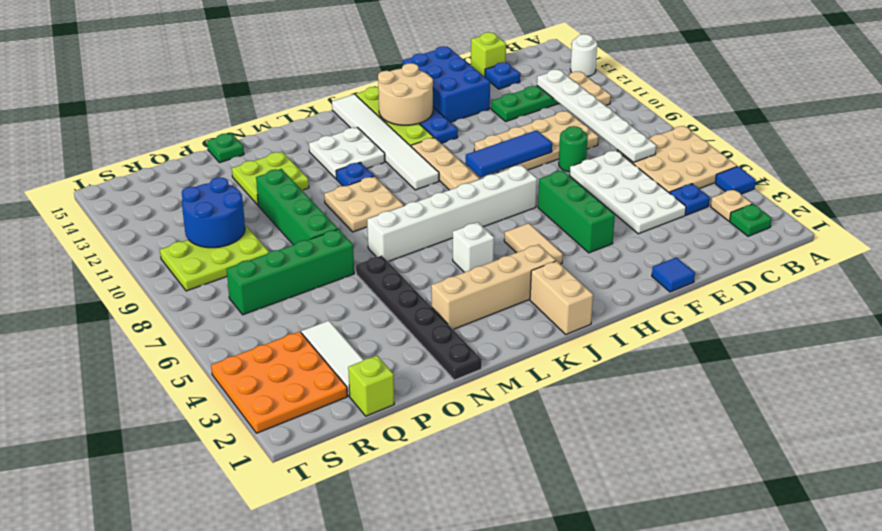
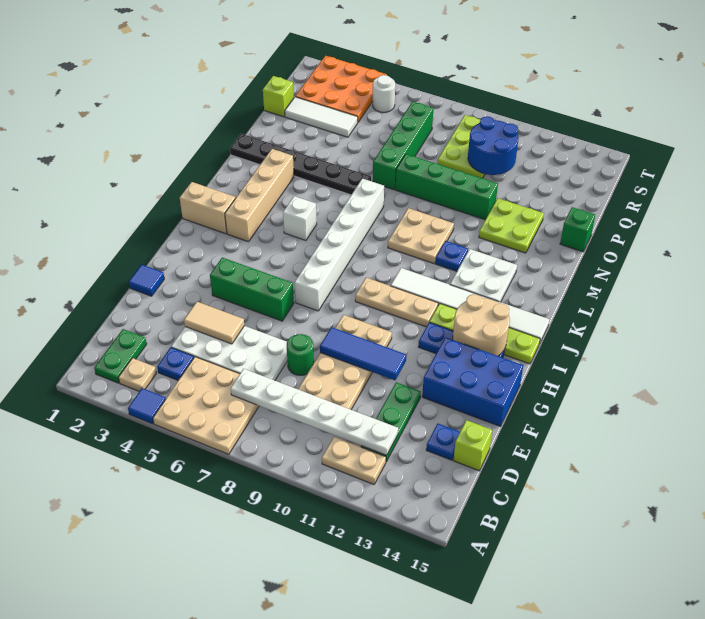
white 1x1 round brick [570,34,597,77] -> white 1x1 round brick moved to [373,75,395,112]
green 1x1 plate [730,204,772,236] -> green 1x2 plate [94,329,147,383]
blue 1x3 tile [466,130,552,177] -> blue 1x3 tile turned to [320,327,406,380]
tan 1x2 tile [504,223,563,264] -> tan 1x2 tile moved to [184,302,244,344]
green 1x1 plate [207,133,244,163] -> green 1x1 brick [560,207,595,252]

